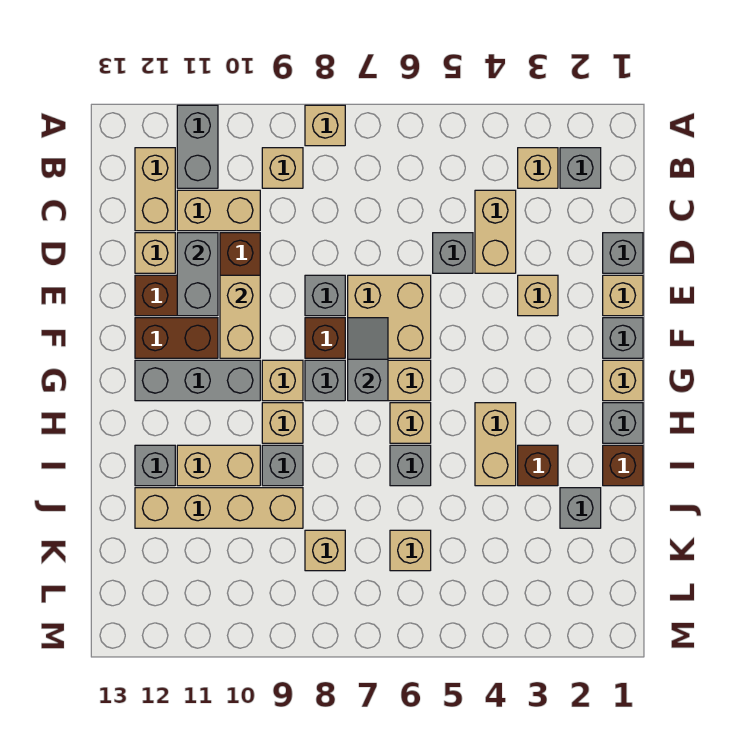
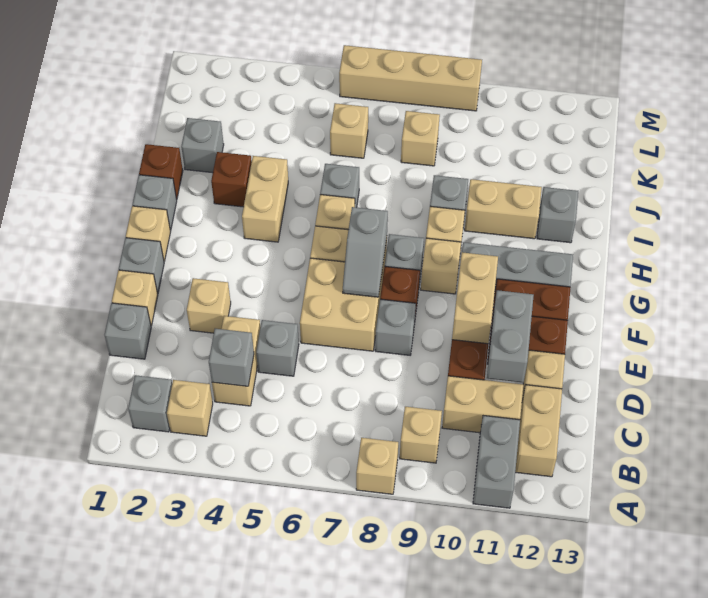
none -> grey 1x1 brick [209,329,254,386]
tan 1x4 brick [135,488,303,528] -> tan 1x4 brick moved to [339,45,482,111]

